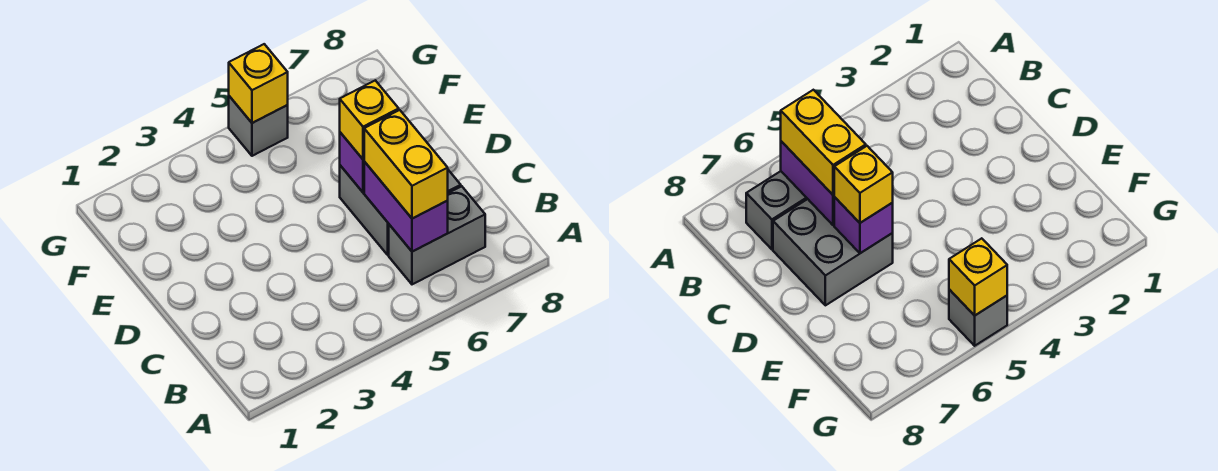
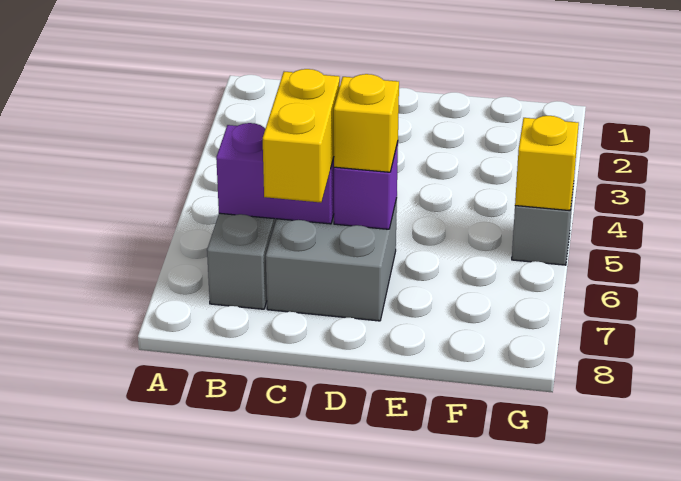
yellow 1x2 brick [364,110,448,219] -> yellow 1x2 brick turned to [263,69,340,203]

